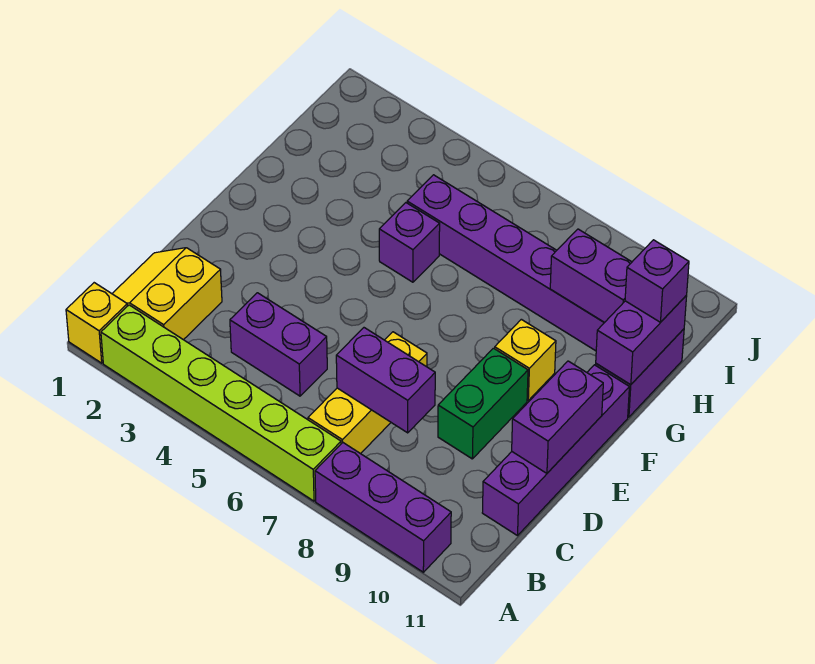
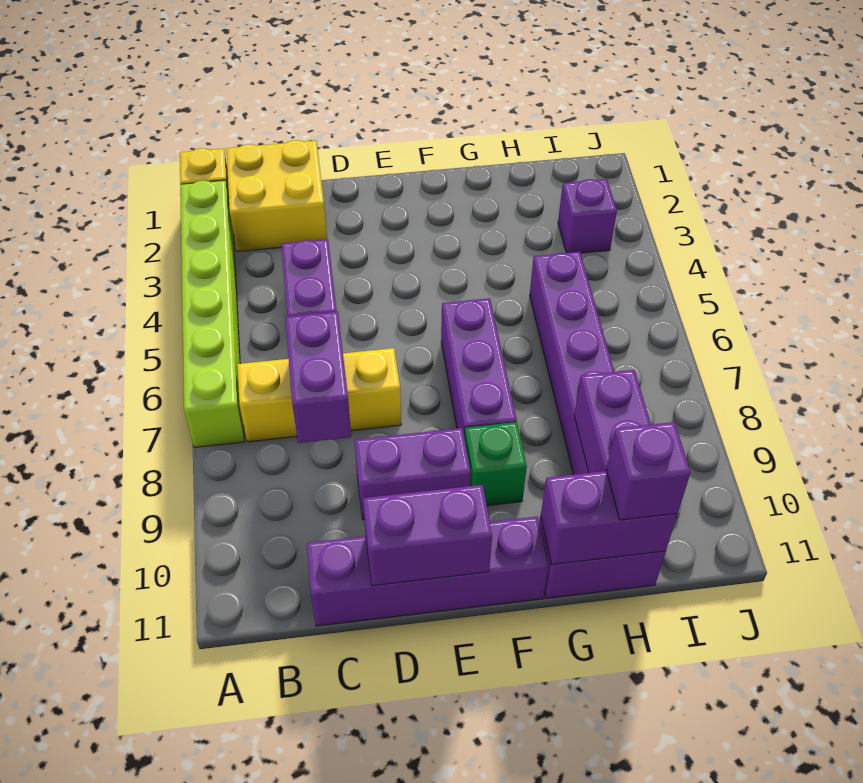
purple 1x3 brick [315,443,451,572] -> purple 1x3 brick moved to [441,298,517,439]
yellow 2x2 slope [112,248,222,340] -> yellow 2x2 brick [226,140,327,252]
green 1x2 brick [438,348,528,459] -> purple 1x2 brick [354,428,471,520]
yellow 1x1 brick [495,319,556,400] -> green 1x1 brick [465,422,527,506]
purple 1x1 brick [379,203,440,282] -> purple 1x1 brick moved to [558,179,617,253]

